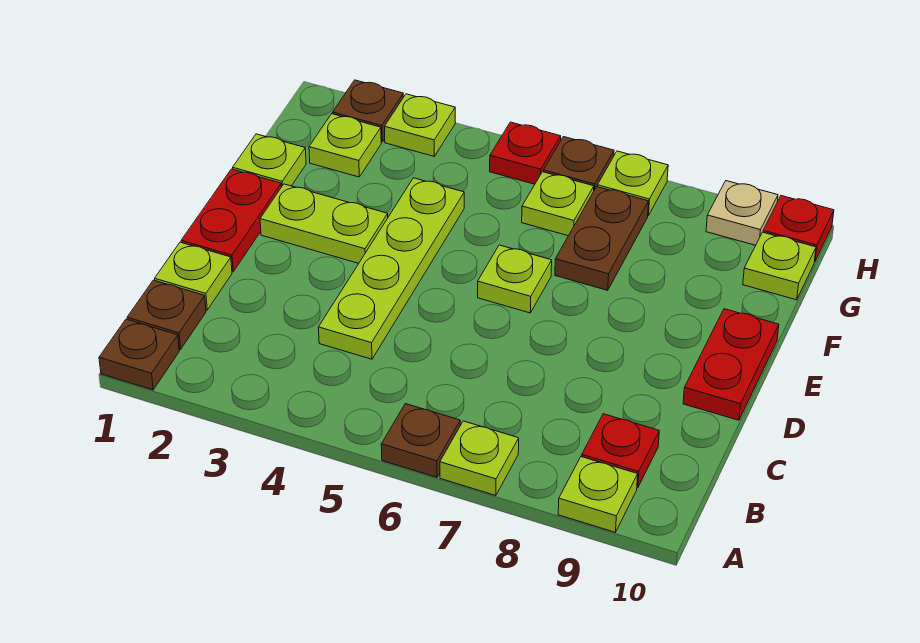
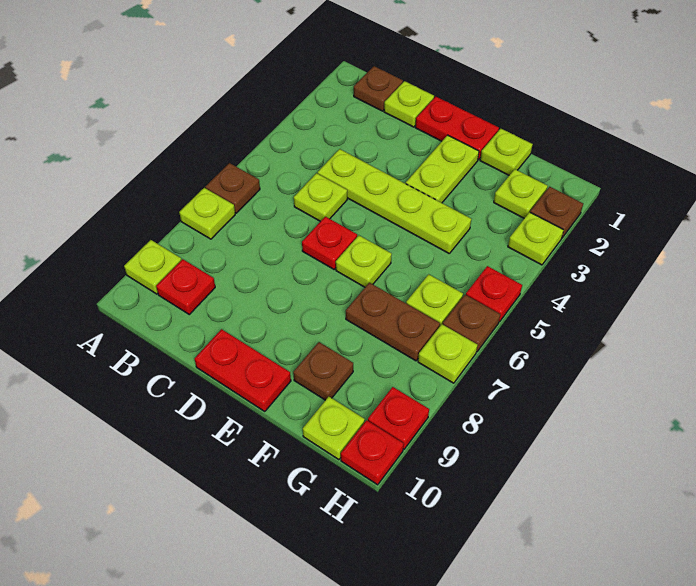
brown 1x1 plate [99,319,179,390] -> brown 1x1 plate moved to [293,342,353,400]
none -> lime 1x1 plate [294,173,347,222]
none -> red 1x1 plate [302,217,357,269]
tan 1x1 plate [706,181,778,245] -> red 1x1 plate [368,387,429,449]

